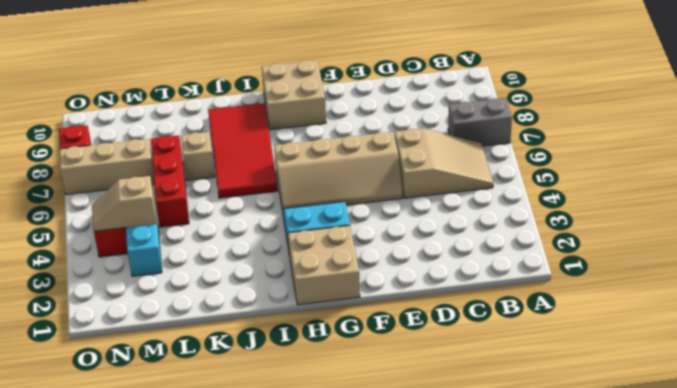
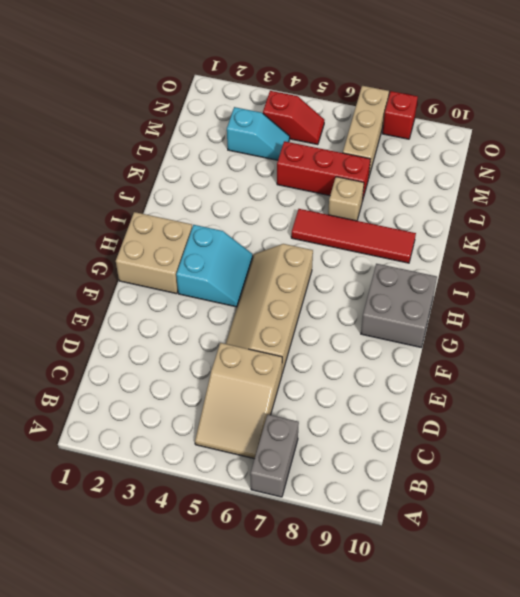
tan 2x2 brick [262,60,326,130] -> grey 2x2 brick [361,264,437,347]
red 2x4 tile [208,103,278,198] -> red 1x4 tile [291,209,416,263]
tan 1x2 slope [92,176,156,231] -> none

